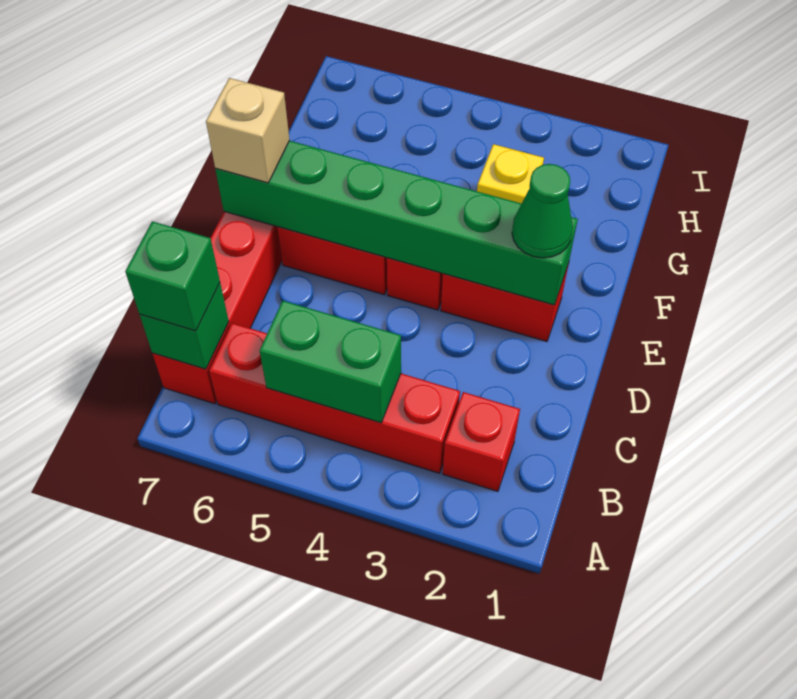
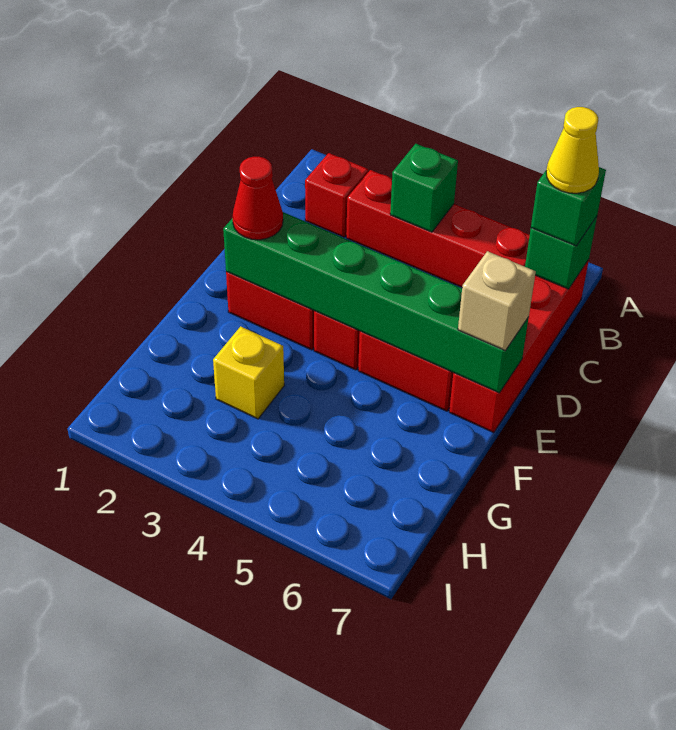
green 1x2 brick [260,301,401,423] -> green 1x1 brick [390,144,458,232]
none -> yellow 1x1 cone [546,107,599,193]
green 1x1 cone [512,164,573,258] -> red 1x1 cone [233,157,283,240]

